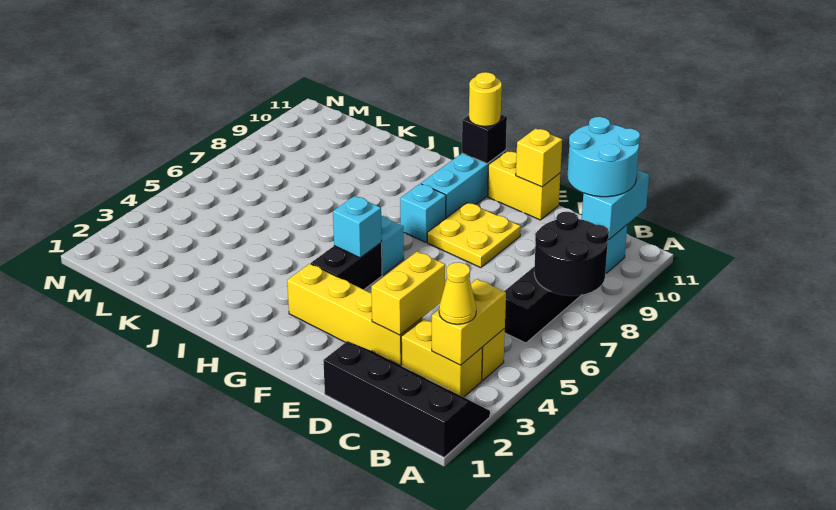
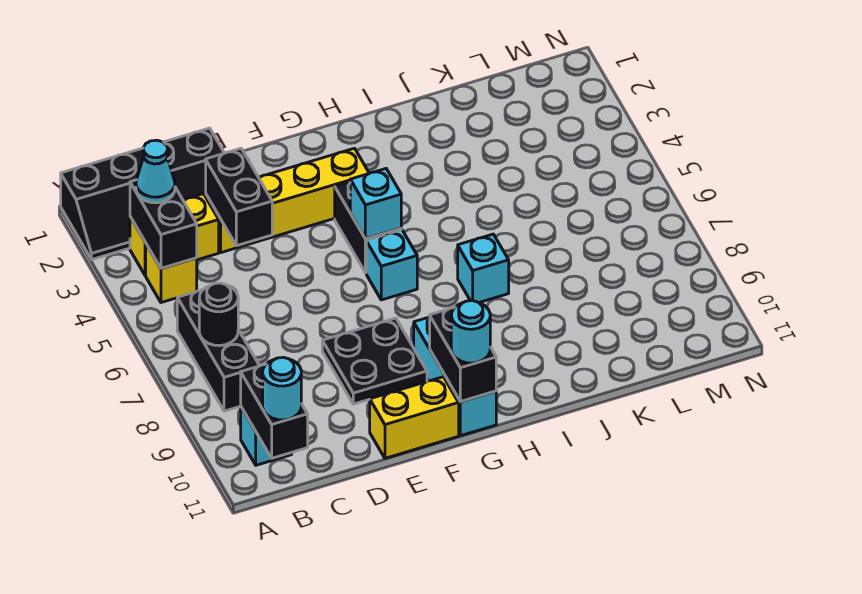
black 2x2 round brick [534,212,609,296] -> black 1x1 round brick [199,283,238,346]
yellow 1x2 brick [432,279,506,365] -> black 1x2 brick [130,180,197,268]
yellow 1x1 cone [439,262,476,324] -> cyan 1x1 cone [136,140,175,203]
cyan 1x2 brick [582,169,649,239] -> black 1x2 brick [241,364,308,458]
cyan 2x2 round brick [567,117,640,197] -> cyan 1x1 round brick [263,357,301,420]
yellow 1x2 brick [371,251,445,335] -> black 1x2 brick [206,148,272,246]
yellow 2x2 plate [427,202,521,268] -> black 2x2 plate [322,318,427,404]
yellow 1x1 brick [516,128,562,187] -> none
cyan 1x1 brick [400,184,446,242] -> cyan 1x1 brick moved to [458,234,509,303]
black 1x1 brick [462,115,507,164] -> black 1x2 brick [430,307,496,402]
yellow 1x1 round brick [469,72,502,126] -> cyan 1x1 round brick [451,301,490,363]

